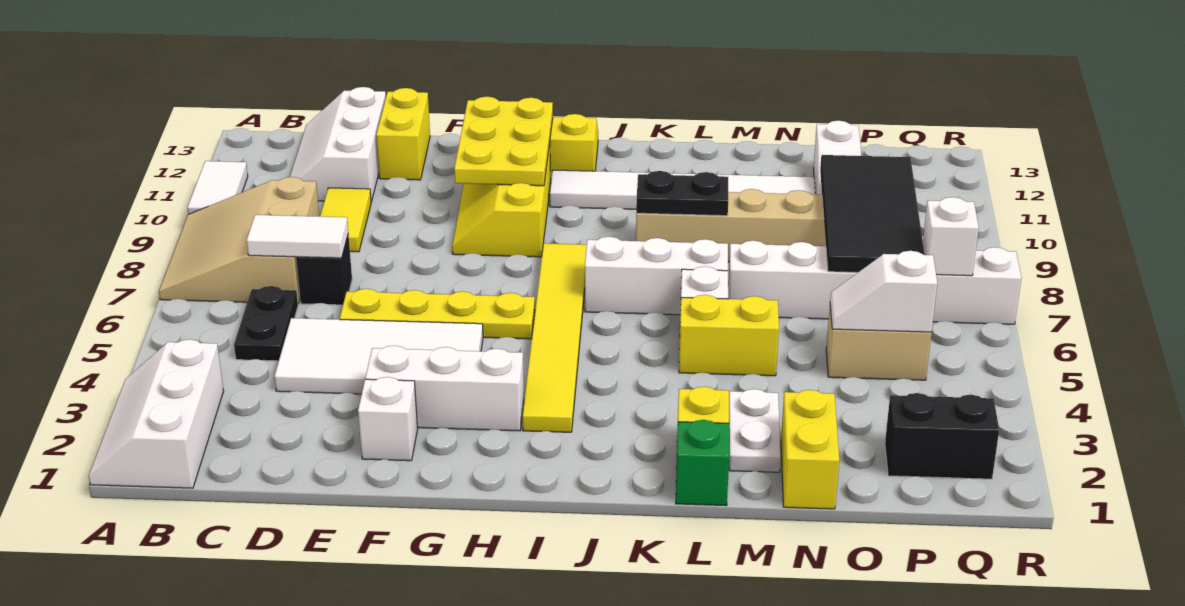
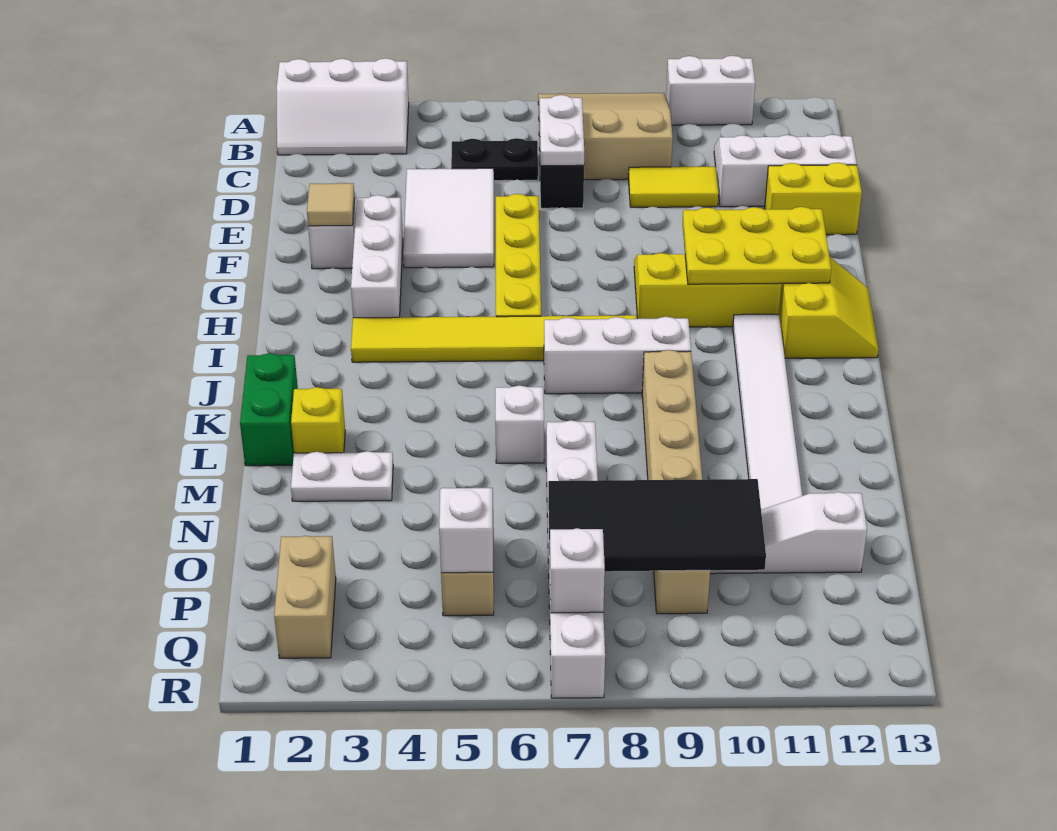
white 2x3 slope [89,339,224,488] -> white 2x3 slope turned to [277,58,409,155]
white 1x2 tile [187,161,248,214] -> white 1x2 brick [666,56,755,125]
white 1x2 tile [247,215,348,258] -> white 1x2 plate [540,95,584,166]
white 2x4 tile [275,318,483,394] -> white 2x3 tile [403,168,494,268]
none -> tan 1x1 tile [307,183,355,226]
white 1x3 brick [585,237,728,315] -> white 1x3 brick turned to [544,317,691,394]
black 1x2 plate [636,171,728,216] -> none
green 1x1 brick [676,420,729,506] -> green 1x2 brick [240,353,298,466]
yellow 1x2 brick [679,295,779,376] -> none
yellow 1x2 brick [781,390,839,509] -> none
black 1x2 brick [885,393,999,479] -> tan 1x2 brick [274,536,336,658]

